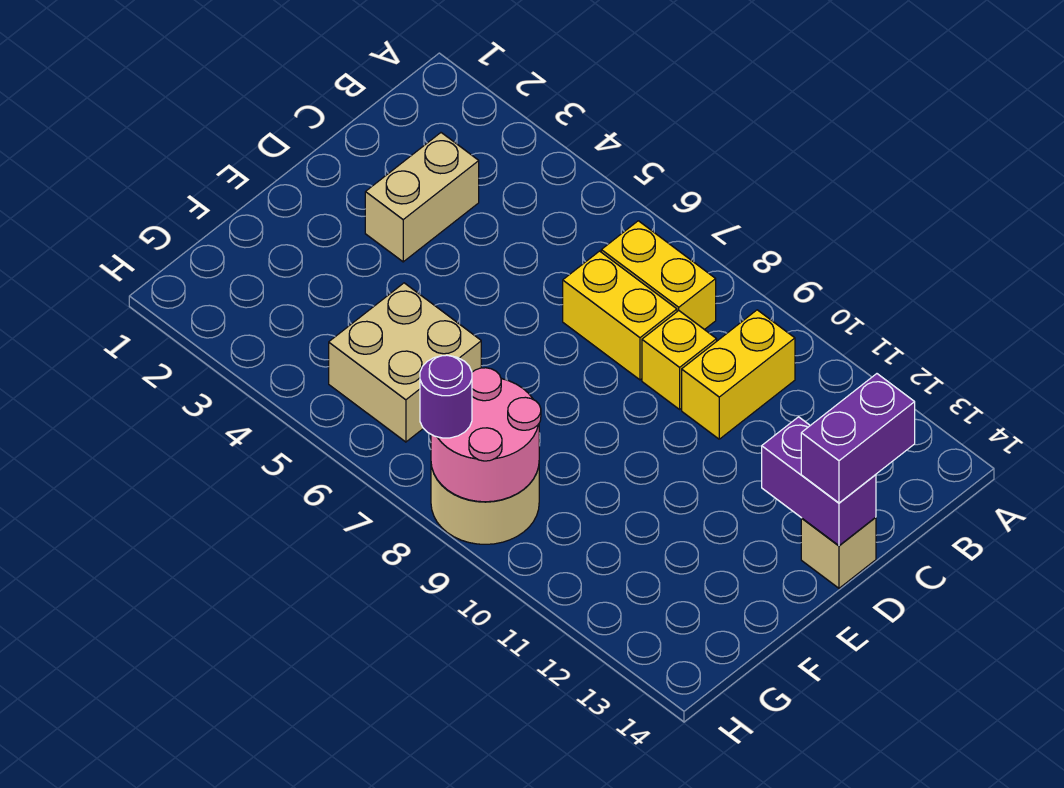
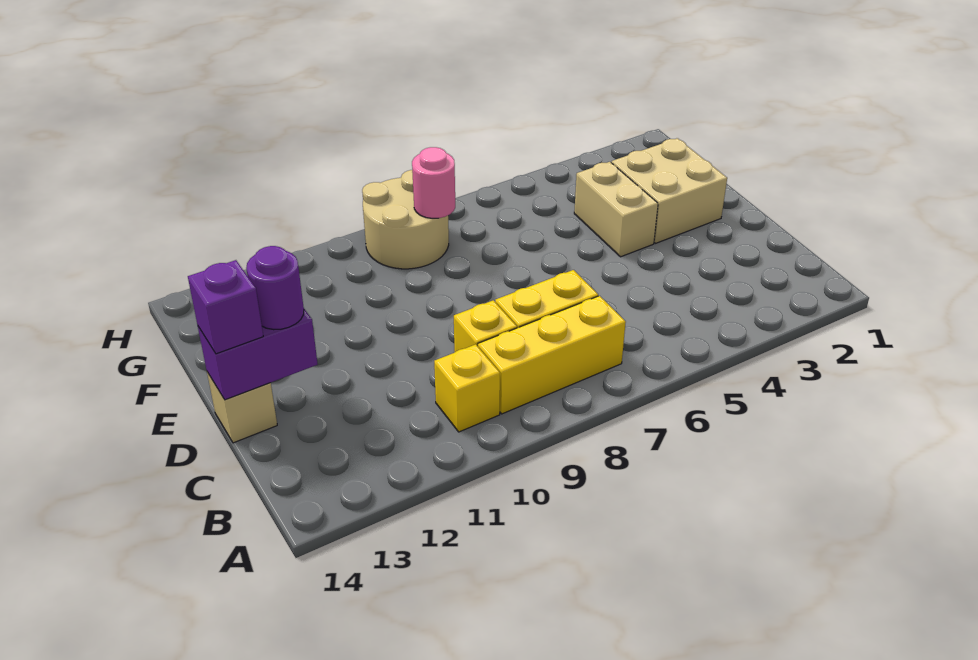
yellow 1x2 brick [601,221,716,330] -> yellow 1x3 brick [478,296,626,414]
yellow 1x2 brick [682,310,795,439] -> yellow 1x1 brick [434,344,500,432]
tan 1x2 brick [365,133,479,262] -> tan 1x2 brick moved to [574,162,658,257]
purple 1x2 brick [801,374,915,503] -> purple 1x1 brick [188,260,263,354]
tan 2x2 brick [329,283,481,442] -> tan 2x2 brick moved to [611,138,727,243]
pink 2x2 round brick [431,368,541,502] -> pink 1x1 round brick [412,147,455,218]
purple 1x1 round brick [420,355,472,438] -> purple 1x1 round brick moved to [246,246,304,330]

